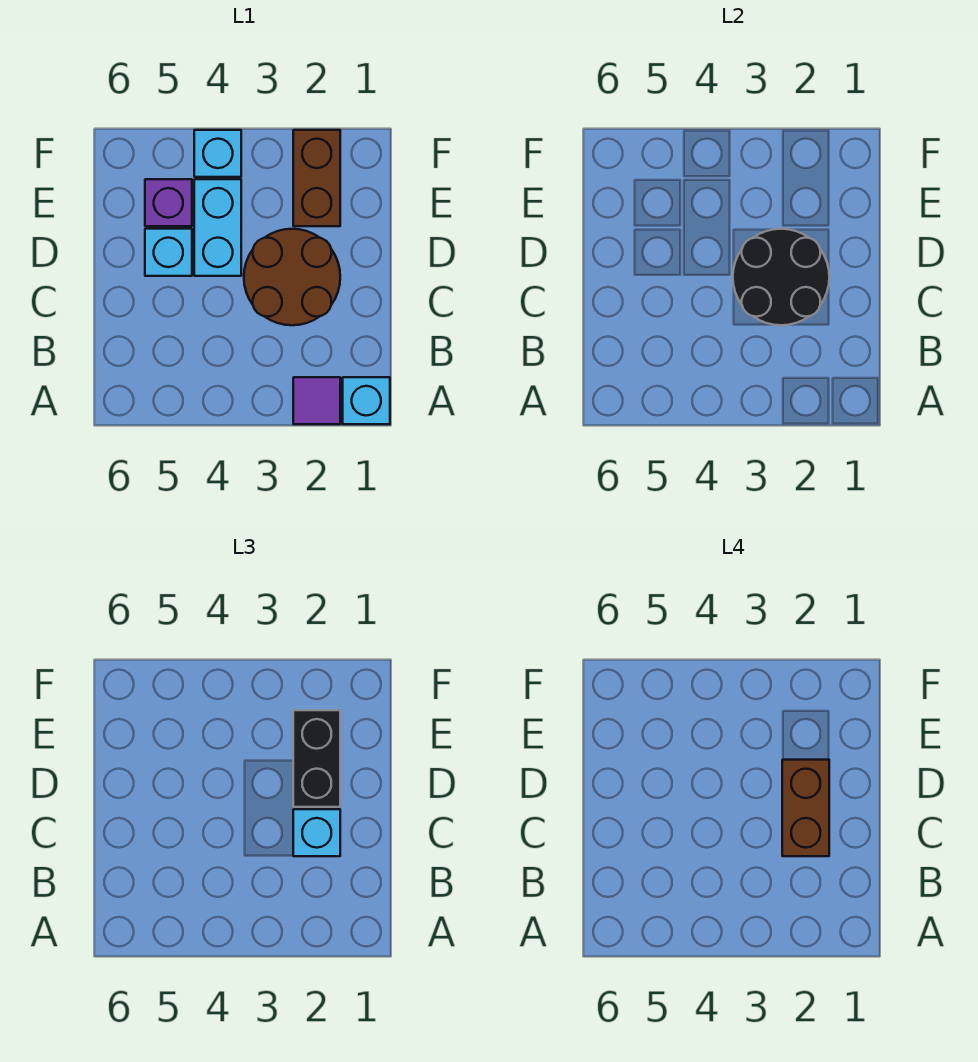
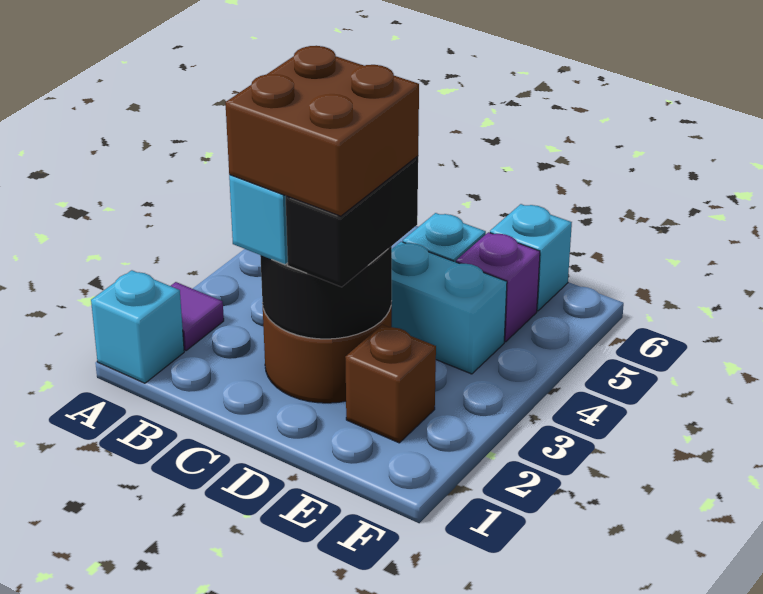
brown 1x2 brick [782,760,829,856] -> brown 2x2 brick [225,46,419,216]
black 1x2 brick [293,710,340,807] -> black 1x2 brick turned to [286,156,418,287]
brown 1x2 brick [293,130,340,226] -> brown 1x1 brick [345,325,436,443]
cyan 1x1 brick [194,130,241,177] -> cyan 1x1 brick moved to [490,204,572,311]

